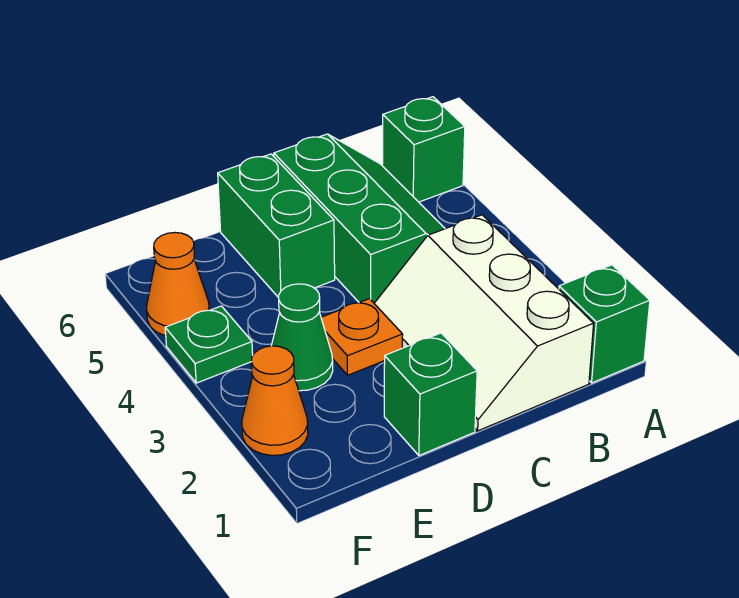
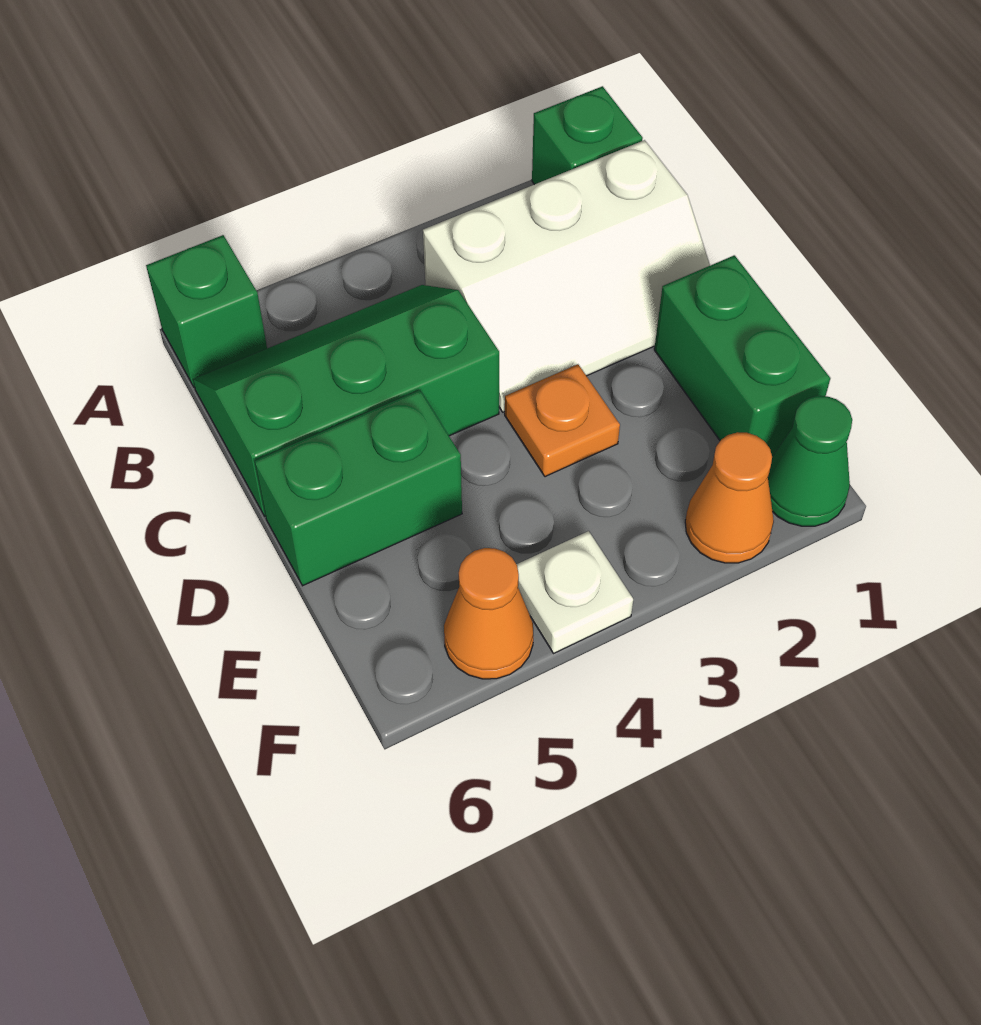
green 1x1 brick [384,333,477,455] -> green 1x2 brick [654,255,830,457]
green 1x1 cone [271,284,333,391] -> green 1x1 cone moved to [768,396,852,526]
green 1x1 plate [165,306,253,383] -> white 1x1 plate [516,531,633,653]

